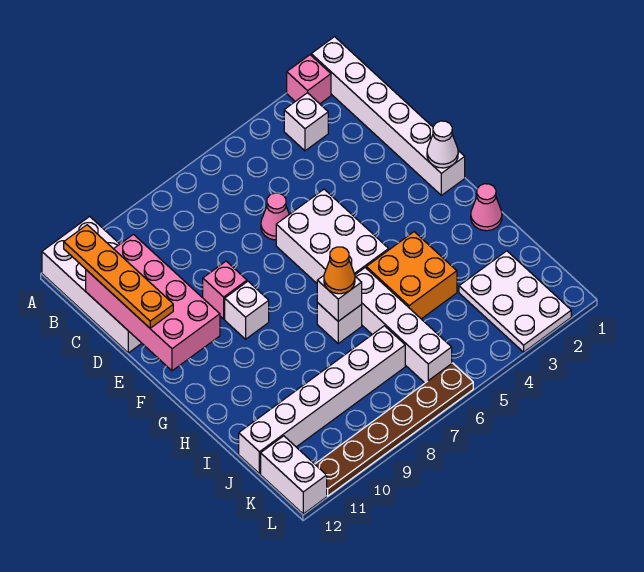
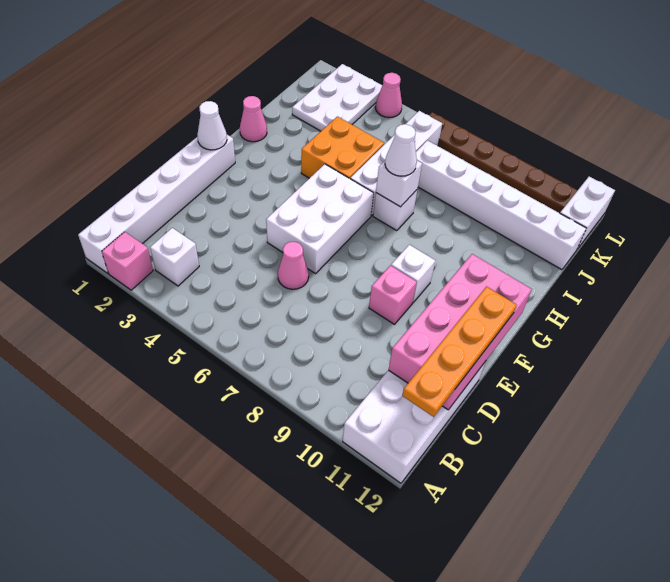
orange 1x1 cone [324,247,355,294] -> white 1x1 cone [385,124,417,176]
none -> pink 1x1 cone [375,73,402,118]

